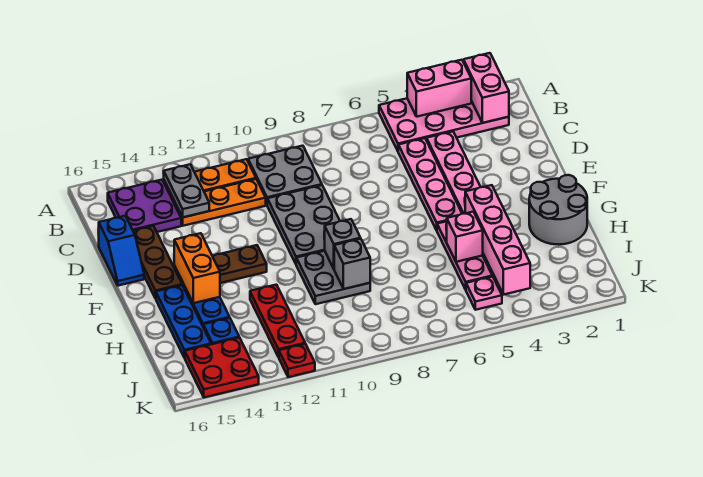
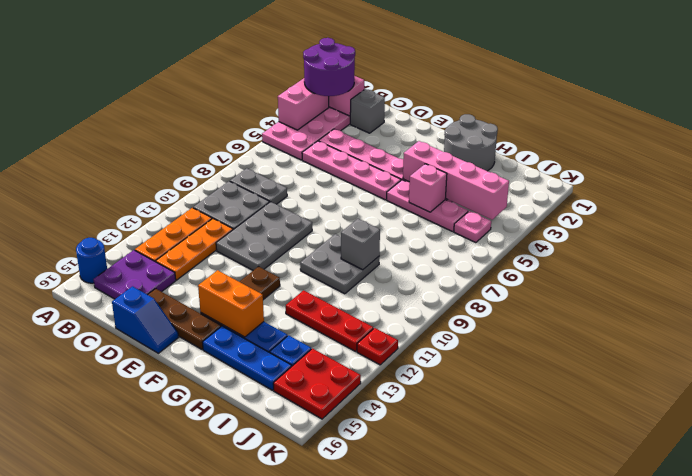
none -> purple 2x2 round brick [303,38,355,96]
none -> blue 1x1 round brick [76,238,107,283]
grey 1x2 plate [164,164,209,217] -> grey 1x2 plate moved to [230,168,287,204]
grey 2x3 plate [267,185,340,264] -> grey 2x3 plate turned to [216,202,312,270]
grey 1x1 brick [324,219,361,268] -> grey 1x1 brick moved to [350,89,385,133]

